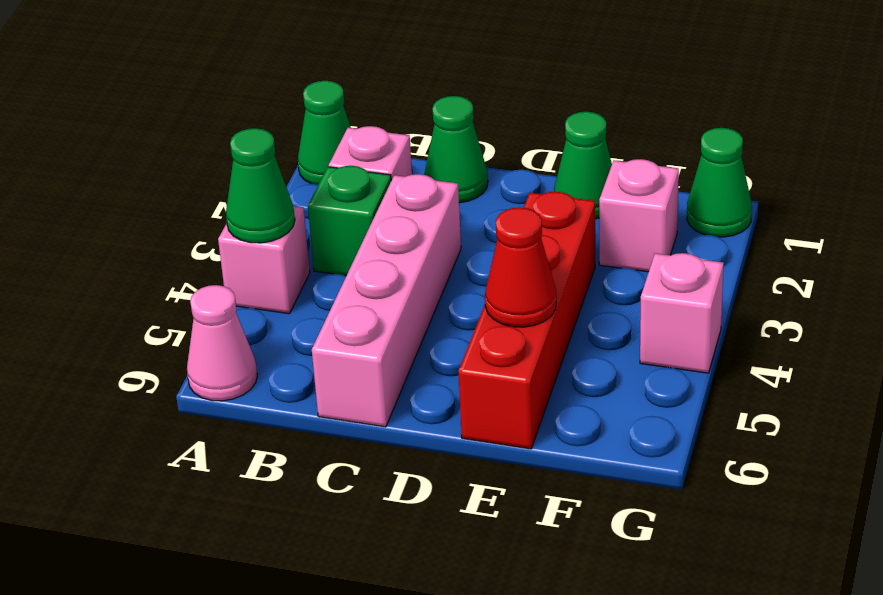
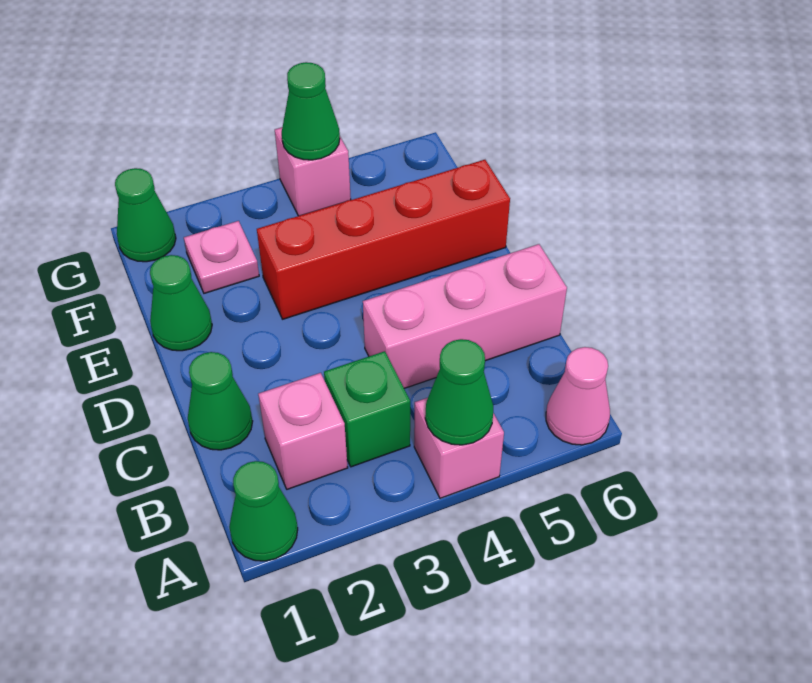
pink 1x4 brick [312,174,461,427] -> pink 1x3 brick [363,244,567,388]
red 1x1 cone [485,207,556,327] -> none
pink 1x1 brick [599,159,679,272] -> pink 1x1 plate [184,221,259,293]
none -> green 1x1 cone [282,62,340,160]

